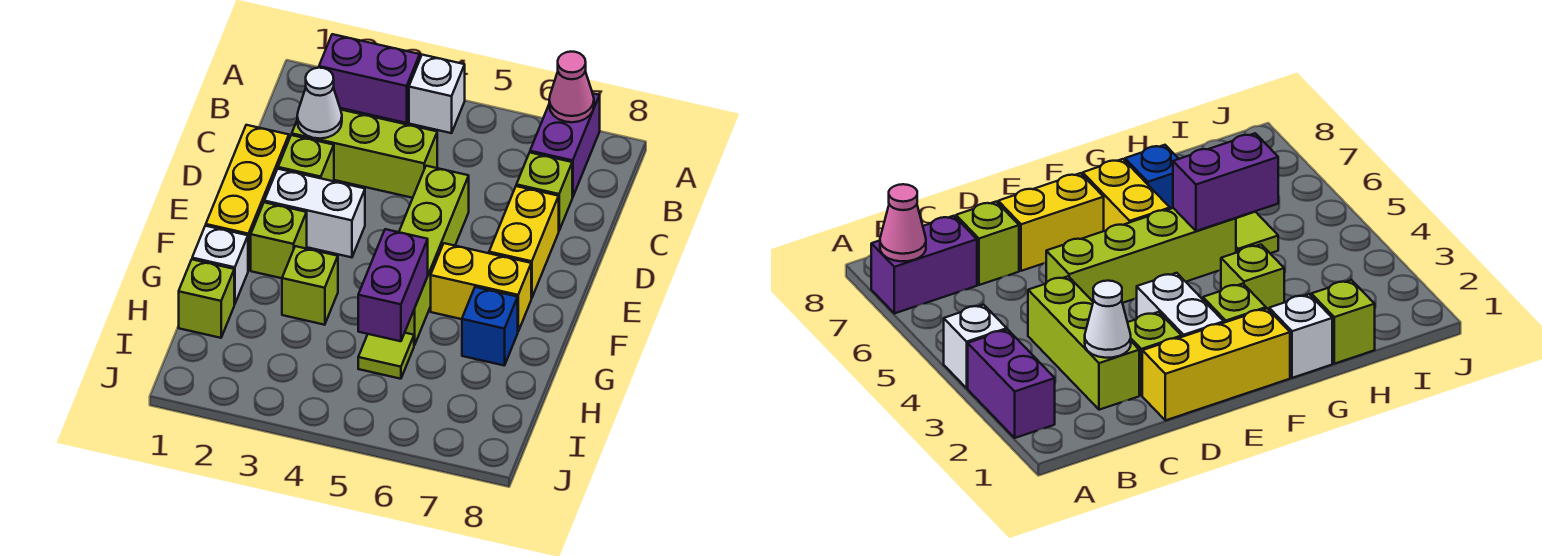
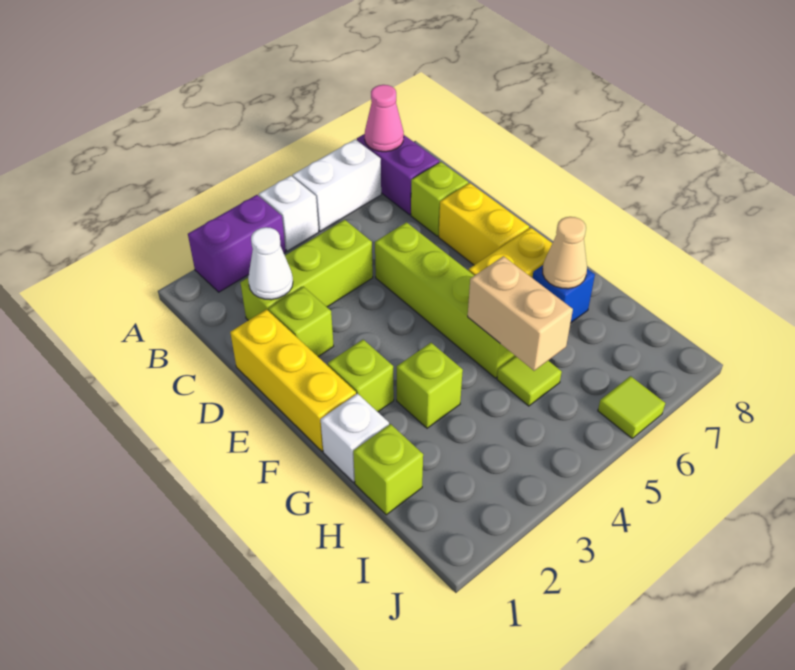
white 1x2 brick [264,169,365,257] -> white 1x2 brick moved to [292,139,381,231]
purple 1x2 brick [358,229,428,341] -> tan 1x2 brick [468,256,573,371]
none -> tan 1x1 cone [543,217,587,289]
none -> lime 1x1 tile [598,376,665,438]

